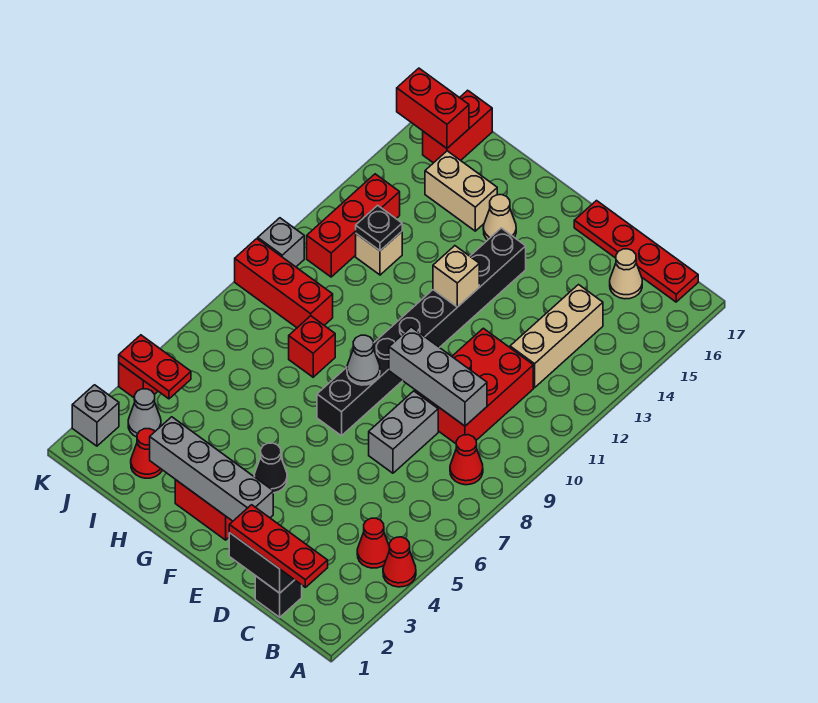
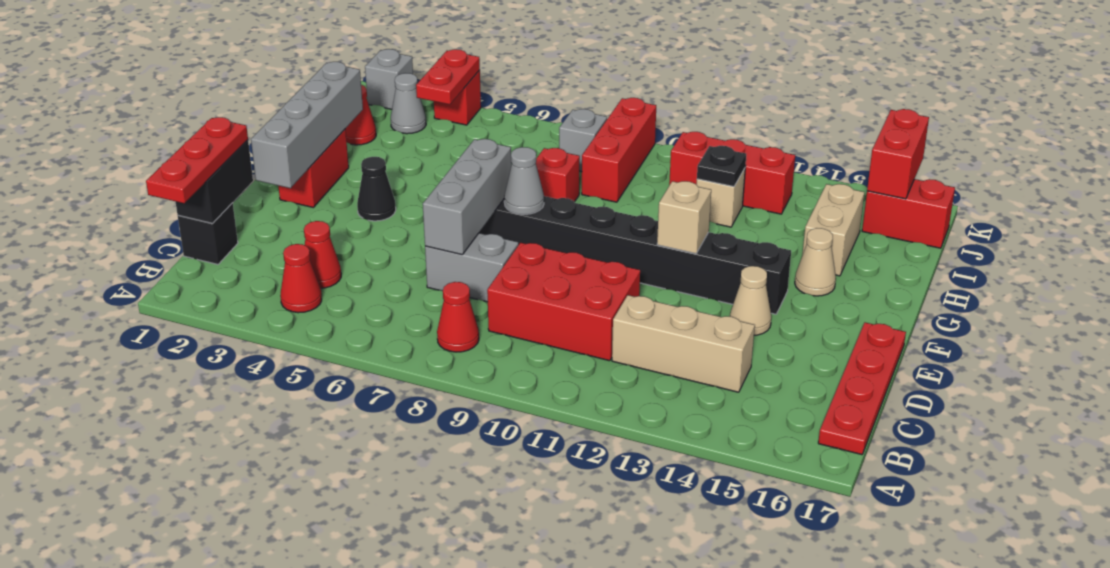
red 1x1 cone [383,537,416,587] -> red 1x1 cone moved to [304,221,341,288]
grey 1x3 brick [389,327,487,426] -> grey 1x3 brick moved to [423,139,511,255]
tan 1x1 cone [610,249,642,299] -> tan 1x1 cone moved to [730,266,772,335]
grey 1x1 brick [258,218,304,267] -> grey 1x1 brick moved to [559,109,607,172]

